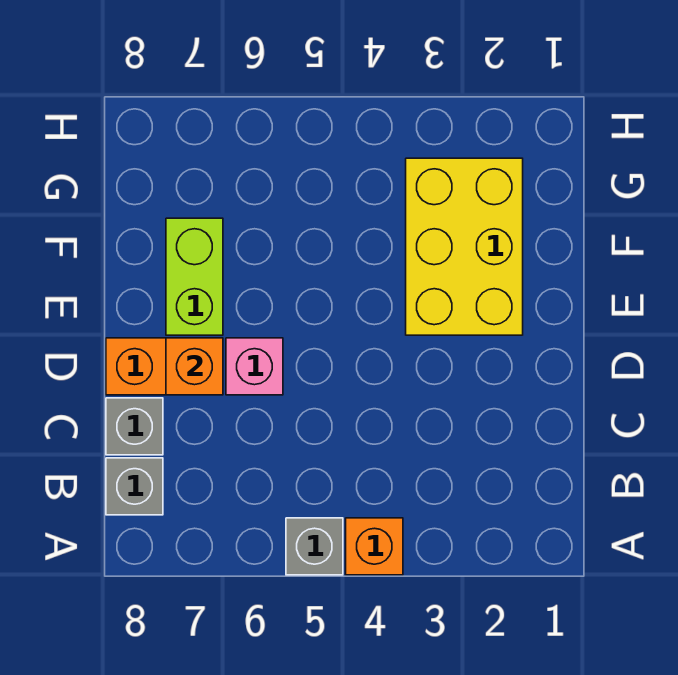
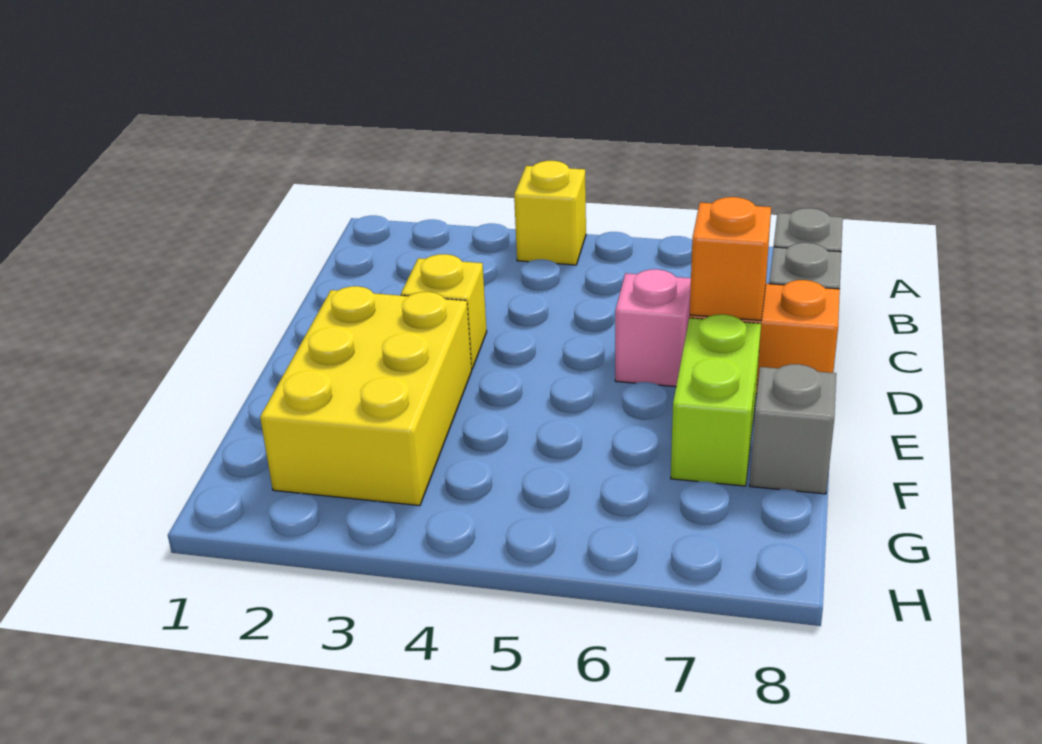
orange 1x1 brick [346,518,403,575] -> yellow 1x1 brick [514,161,586,265]
grey 1x1 brick [286,518,343,575] -> grey 1x1 brick moved to [750,364,836,494]
none -> yellow 1x1 brick [401,254,487,369]

